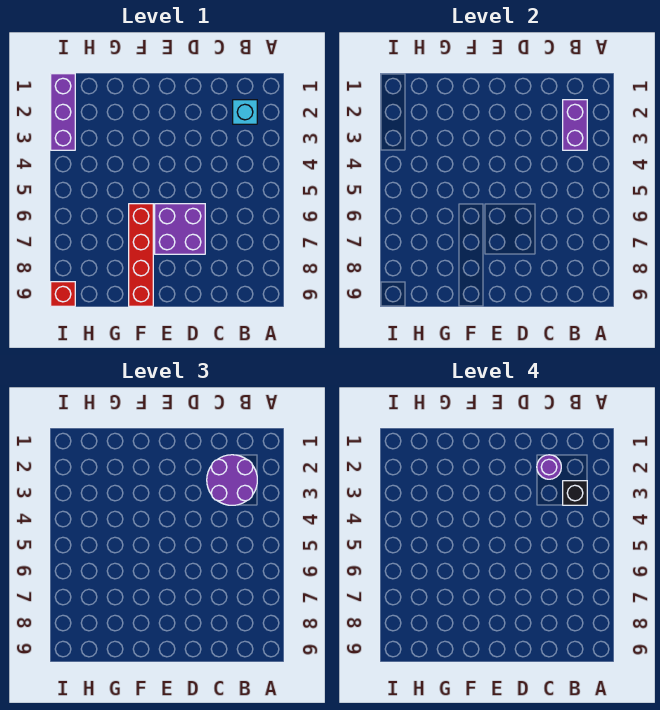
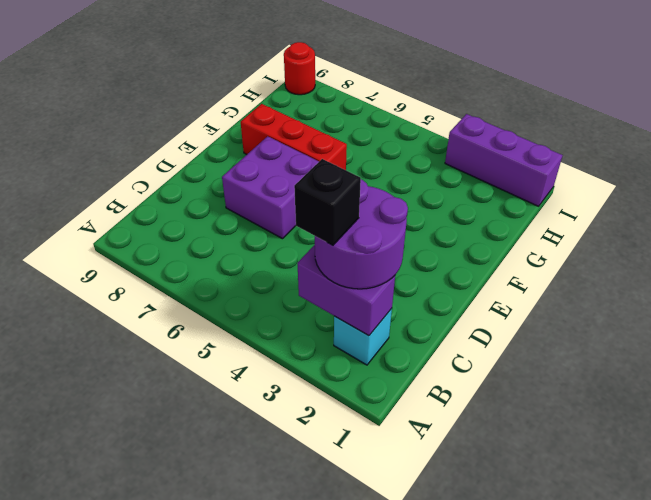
purple 1x1 round brick [537,455,561,479] -> none
red 1x4 brick [129,204,153,306] -> red 1x3 brick [241,104,347,170]
red 1x1 brick [51,282,75,306] -> red 1x1 round brick [284,42,315,95]

